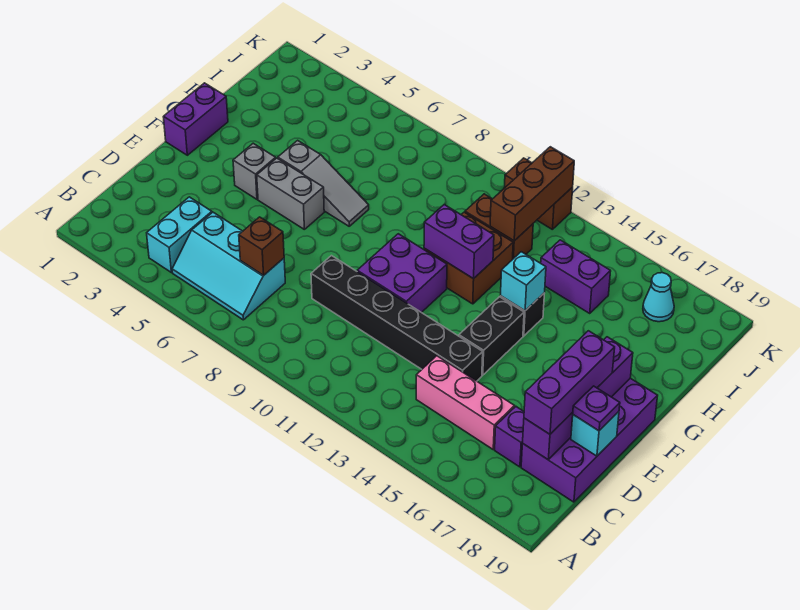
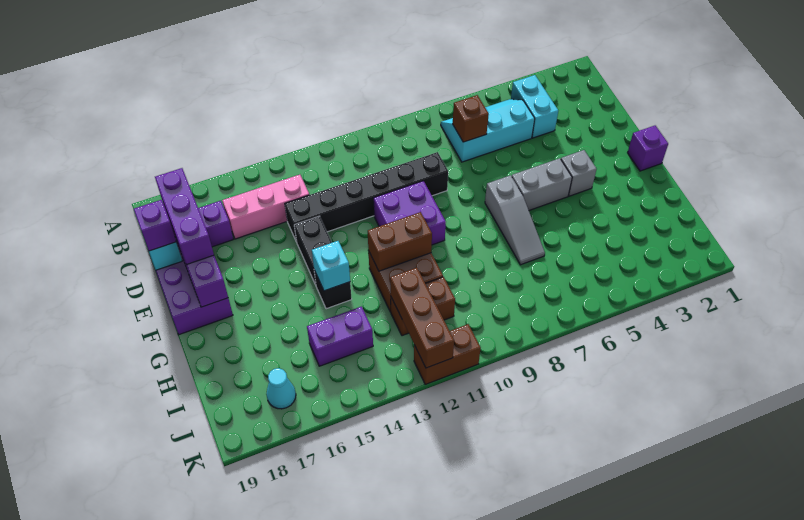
purple 1x1 plate [573,386,620,431] -> purple 1x1 brick [134,200,176,251]
purple 1x2 brick [164,83,228,155] -> purple 1x1 brick [628,126,668,171]
grey 1x3 slope [278,140,369,226] -> grey 1x3 slope turned to [485,175,545,265]
purple 1x2 brick [424,205,494,279] -> brown 1x2 brick [368,212,432,271]

